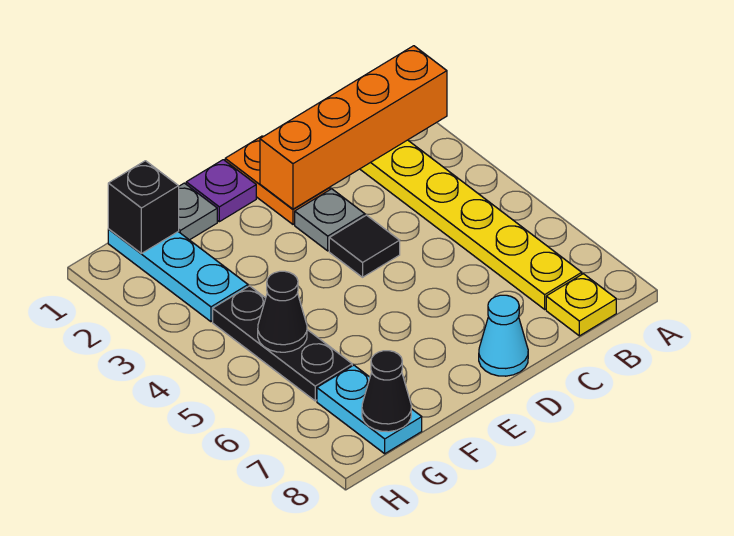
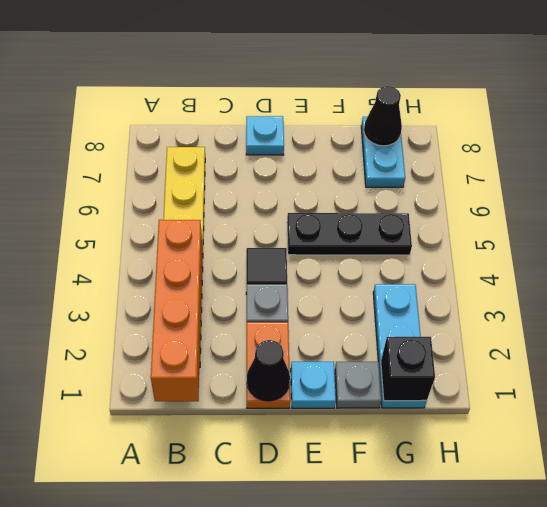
orange 1x4 brick [260,46,447,209] -> orange 1x4 brick turned to [151,220,202,401]
yellow 1x1 plate [546,274,616,336] -> none
cyan 1x1 cone [479,295,528,376] -> cyan 1x1 plate [246,116,284,155]
purple 1x1 plate [186,160,256,222] -> cyan 1x1 plate [291,362,336,408]
black 1x3 plate [213,286,352,401] -> black 1x3 plate turned to [287,213,412,255]
black 1x1 cone [258,271,307,352] -> black 1x1 cone moved to [247,340,290,401]

